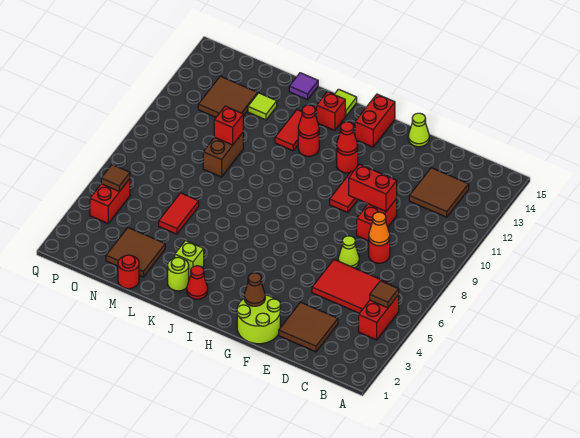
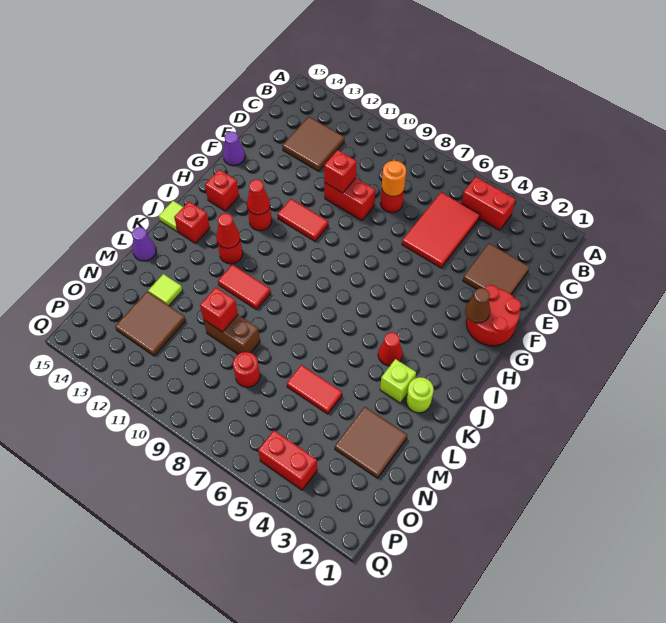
brown 1x1 tile [370,281,399,308] -> none
orange 1x1 cone [369,212,390,246] -> orange 1x1 round brick [382,161,406,196]
lime 1x1 cone [338,236,359,268] -> none
red 1x2 brick [349,164,397,211] -> red 1x1 brick [324,150,357,193]
lime 2x2 round brick [237,295,281,344] -> red 2x2 round brick [466,285,521,346]
lime 1x1 cone [408,113,429,147] -> purple 1x1 cone [223,131,245,166]
red 1x2 brick [355,94,395,147] -> red 1x1 brick [205,170,239,211]
red 1x1 cone [187,266,208,299] -> red 1x1 cone moved to [378,332,402,366]
red 1x2 tile [275,110,302,151] -> red 1x2 tile moved to [218,264,271,309]
purple 1x1 tile [289,73,318,100] -> purple 1x1 cone [132,227,156,261]
red 1x1 round brick [118,255,139,289] -> red 1x1 round brick moved to [233,352,260,387]
brown 1x1 tile [101,165,130,192] -> none

